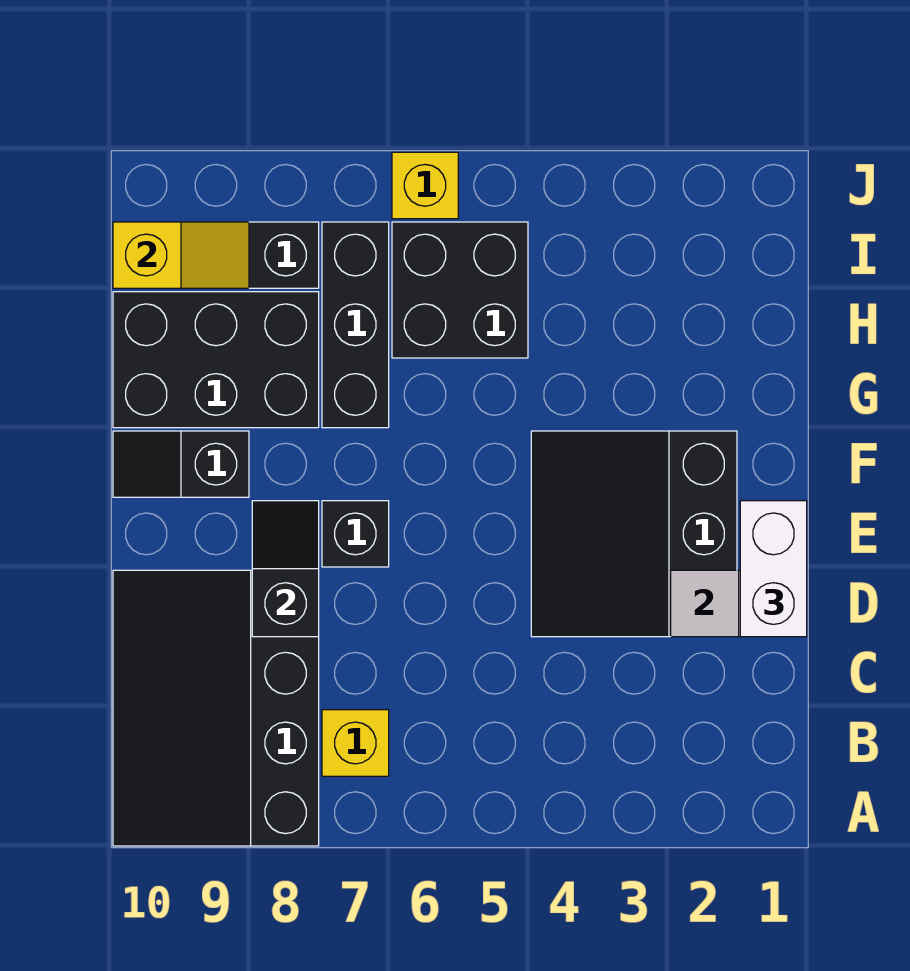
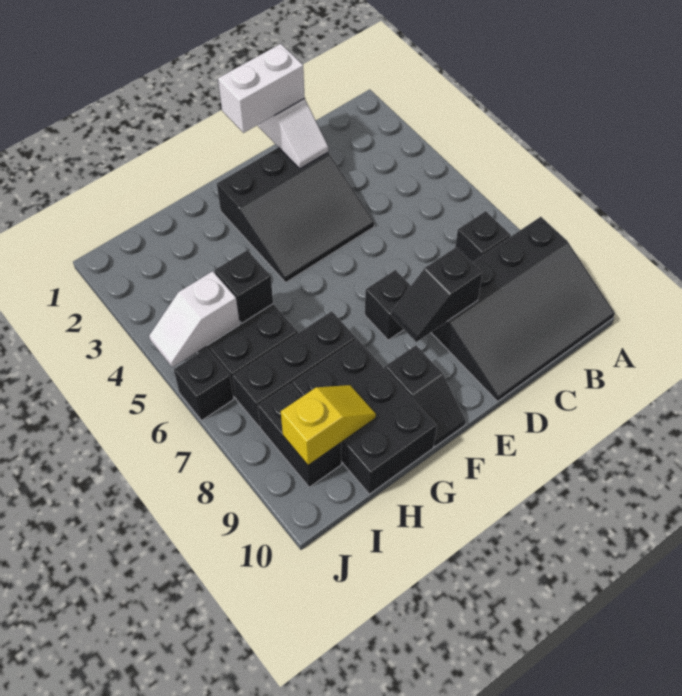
yellow 1x1 brick [322,710,389,776] -> black 1x1 brick [455,211,511,262]
none -> black 1x1 brick [215,250,273,324]
none -> white 1x2 slope [149,271,240,367]
yellow 1x2 slope [113,222,249,288] -> yellow 1x2 slope turned to [281,385,376,465]
yellow 1x1 brick [392,152,458,219] -> black 1x1 brick [174,348,234,421]

